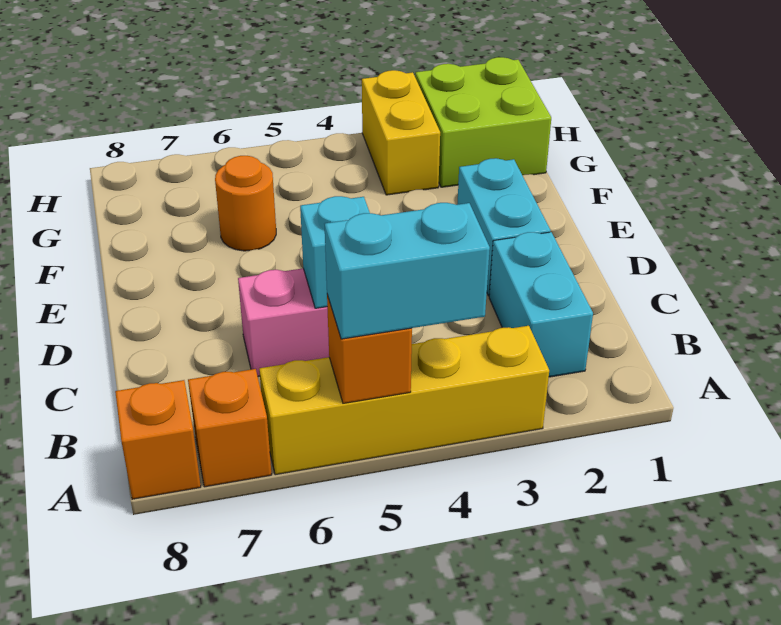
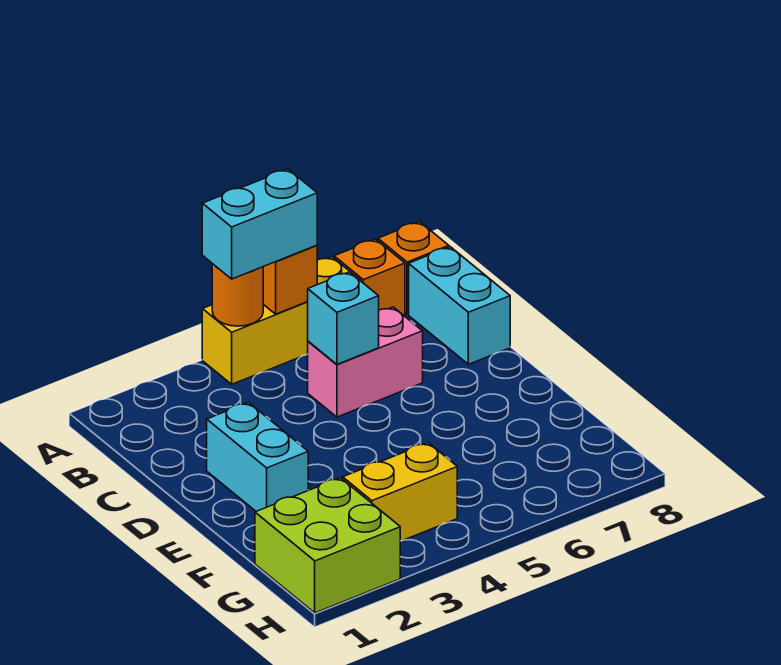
yellow 1x4 brick [259,326,549,475] -> yellow 1x3 brick [202,257,361,384]
cyan 1x2 brick [489,232,593,377] -> cyan 1x2 brick moved to [409,247,510,364]
orange 1x1 round brick [215,156,276,251] -> orange 1x1 round brick moved to [212,264,263,326]
yellow 1x2 brick [362,70,440,195] -> yellow 1x2 brick turned to [343,443,457,541]

